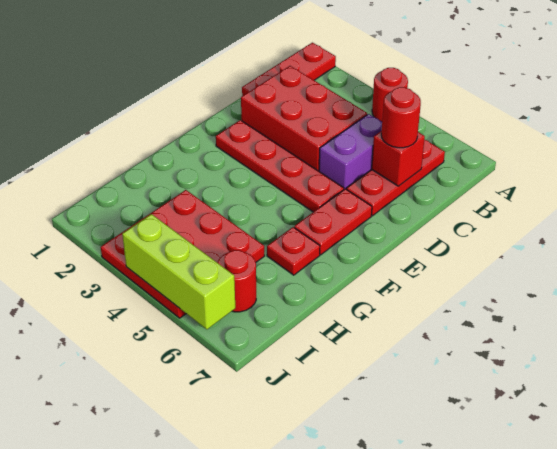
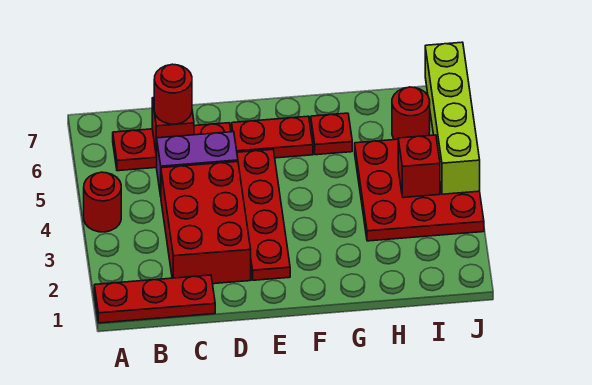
none -> red 1x1 brick [398,135,440,197]
lime 1x3 brick [122,214,235,329] -> lime 1x4 brick [425,42,480,194]

